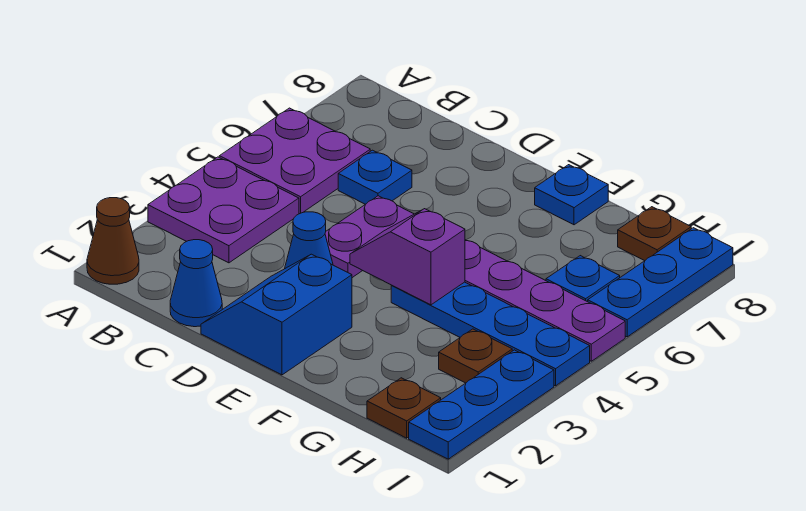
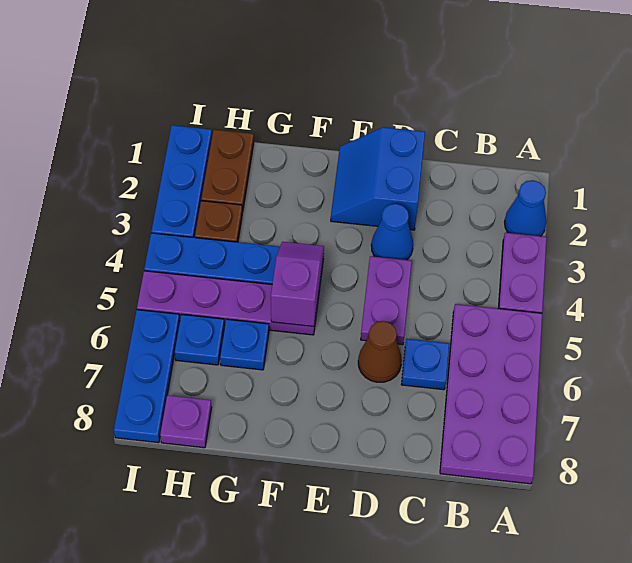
brown 1x1 cone [87,198,139,284] -> brown 1x1 cone moved to [358,321,402,382]
purple 2x2 plate [148,157,299,263] -> purple 1x2 plate [498,233,547,313]
purple 2x2 plate [219,108,370,214] -> purple 2x4 plate [440,304,542,484]
blue 1x1 cone [170,240,222,327] -> blue 1x1 cone moved to [504,180,547,236]
blue 2x2 slope [201,254,352,375] -> blue 2x2 slope turned to [331,127,425,230]
purple 1x2 slope [350,209,465,305] -> purple 1x2 slope turned to [271,242,324,327]
blue 1x1 plate [535,165,608,225] -> blue 1x1 plate moved to [220,319,269,370]
brown 1x1 plate [367,378,441,438] -> brown 1x2 plate [201,130,254,212]
brown 1x1 plate [618,207,691,261] -> purple 1x1 plate [160,395,212,448]

